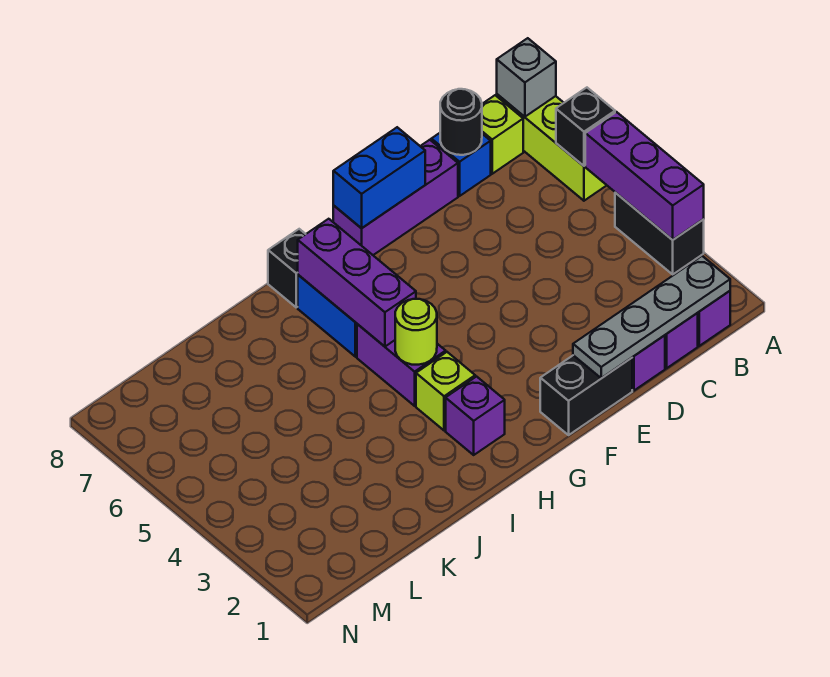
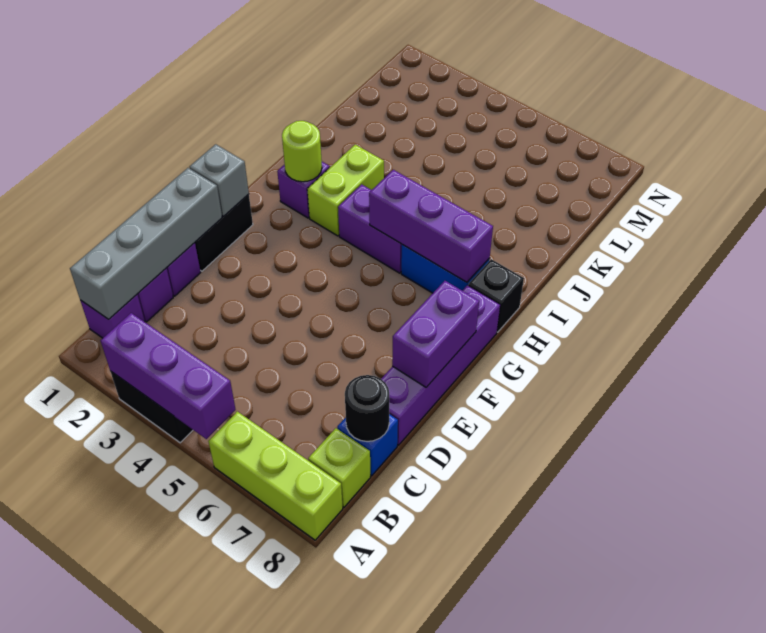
black 1x1 brick [556,88,615,166] -> none
grey 1x1 brick [497,38,556,117] -> grey 1x1 brick moved to [190,144,249,216]
grey 1x4 plate [573,256,730,378] -> grey 1x4 brick [70,168,222,319]
purple 1x3 brick [333,140,458,255] -> purple 1x4 brick [381,285,500,445]
blue 1x2 brick [333,127,425,228] -> purple 1x2 brick [392,281,479,387]
lime 1x1 brick [416,352,475,431] -> lime 1x2 brick [307,145,384,236]
lime 1x1 round brick [395,299,437,365] -> lime 1x1 round brick moved to [282,121,322,182]

